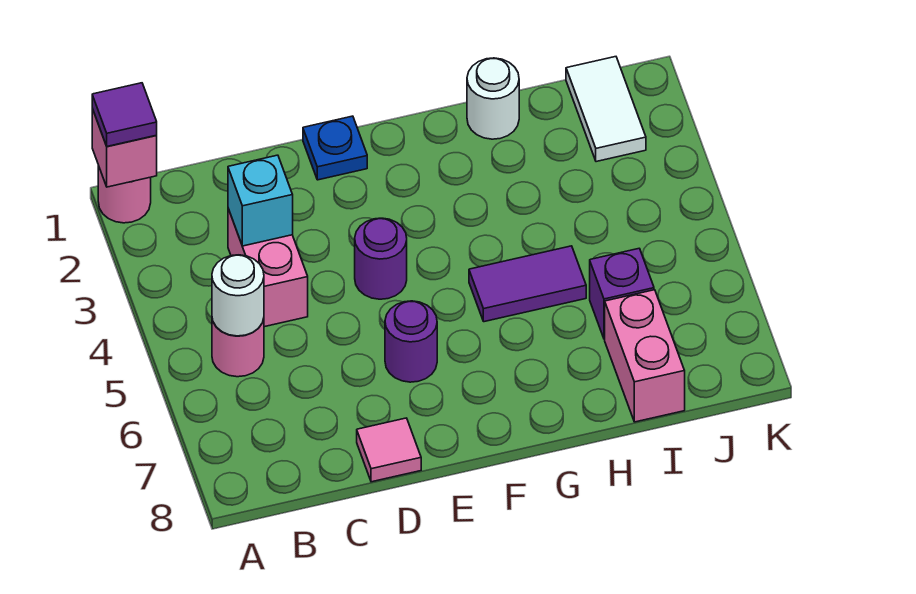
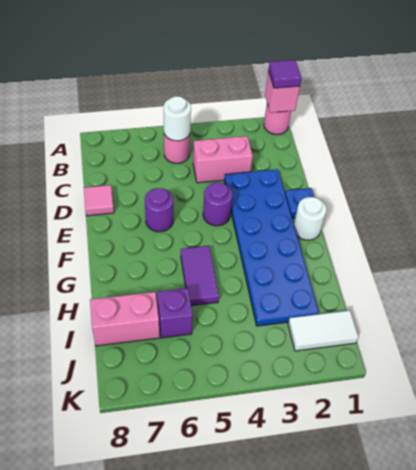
cyan 1x1 brick [228,155,293,246] -> none
none -> blue 2x6 plate [224,169,319,326]
white 1x1 round brick [467,58,519,139] -> white 1x1 round brick moved to [294,197,327,240]

